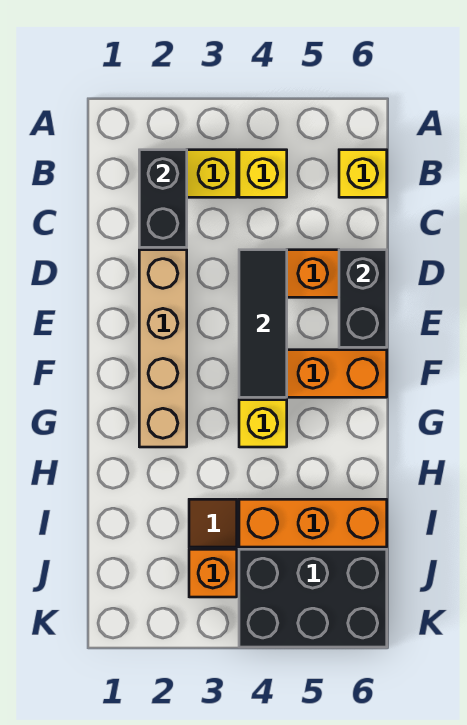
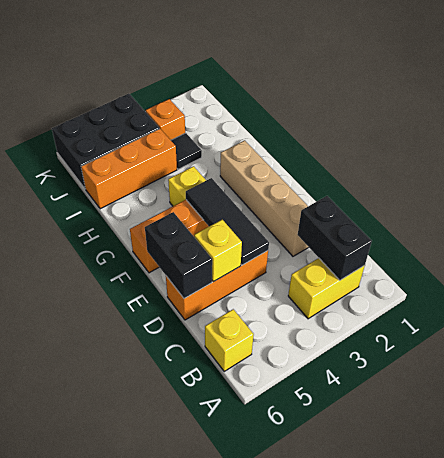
yellow 1x1 brick [239,150,287,197] -> yellow 1x1 brick moved to [194,220,242,281]
brown 1x1 tile [189,499,237,547] -> black 1x1 tile [171,133,202,169]

